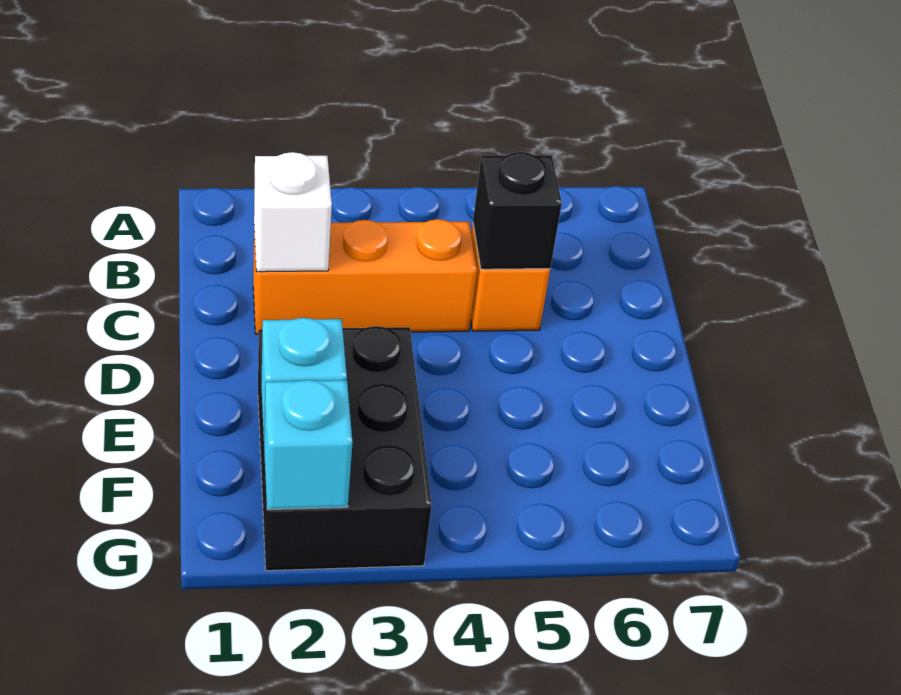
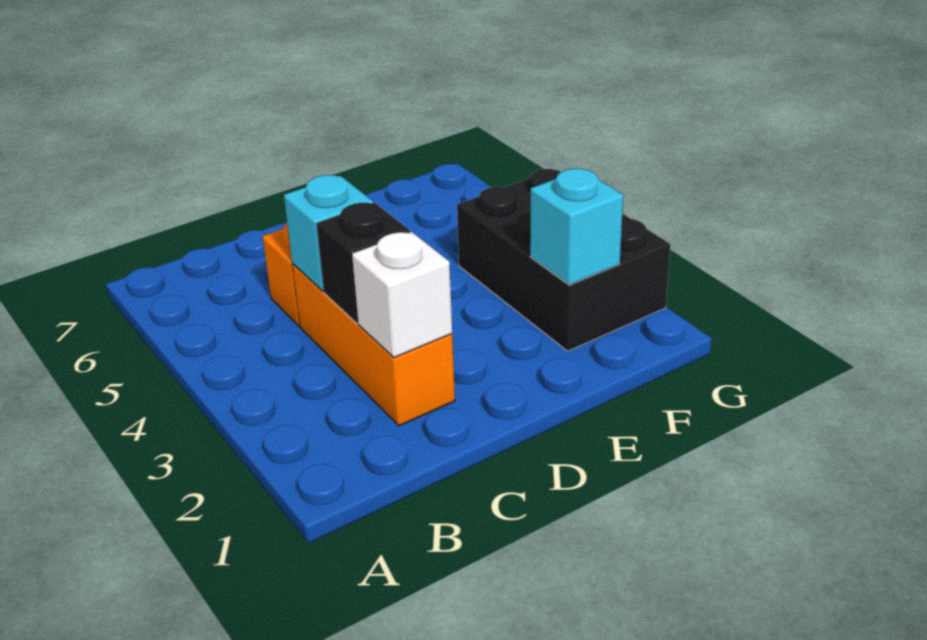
black 1x1 brick [473,152,562,269] -> black 1x1 brick moved to [317,203,410,323]
black 2x3 brick [258,326,432,571] -> black 2x3 brick turned to [457,169,670,351]
cyan 1x1 brick [264,380,353,510] -> cyan 1x1 brick moved to [284,175,373,291]

